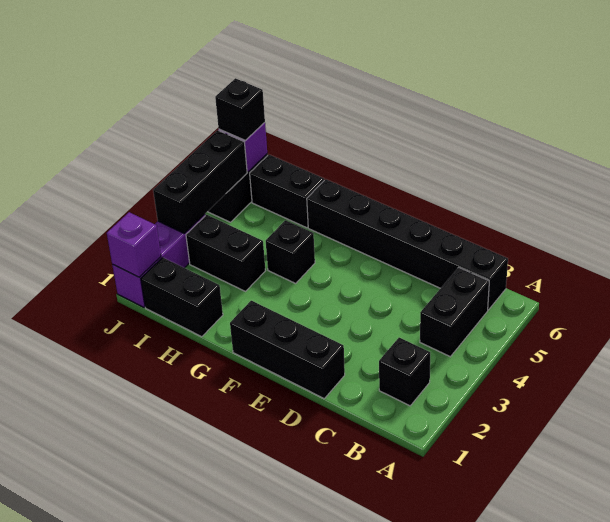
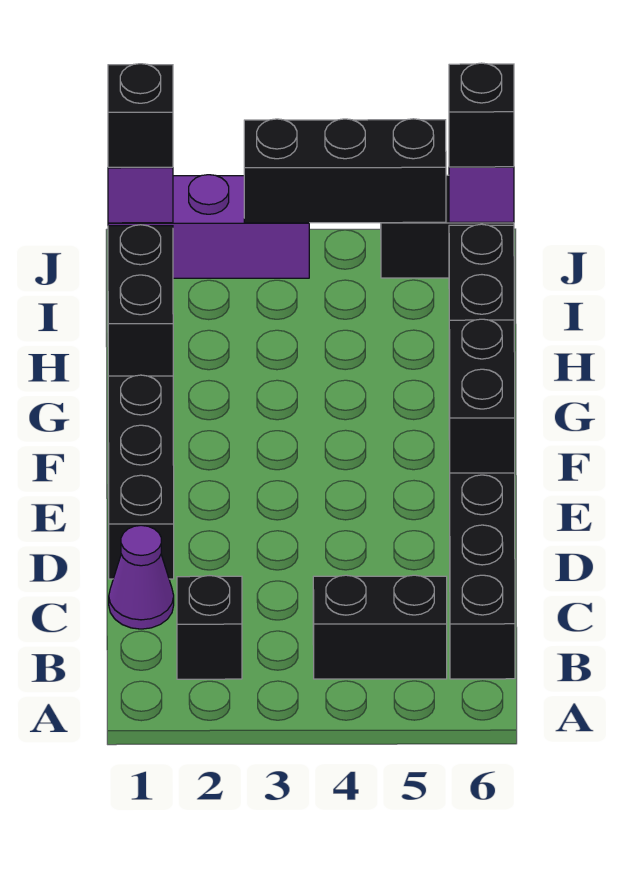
none -> purple 1x1 cone [109,525,174,629]
black 1x1 brick [266,220,315,283] -> black 1x1 brick moved to [108,64,173,167]
black 1x2 brick [186,215,266,291] -> black 1x2 brick moved to [449,319,515,473]

